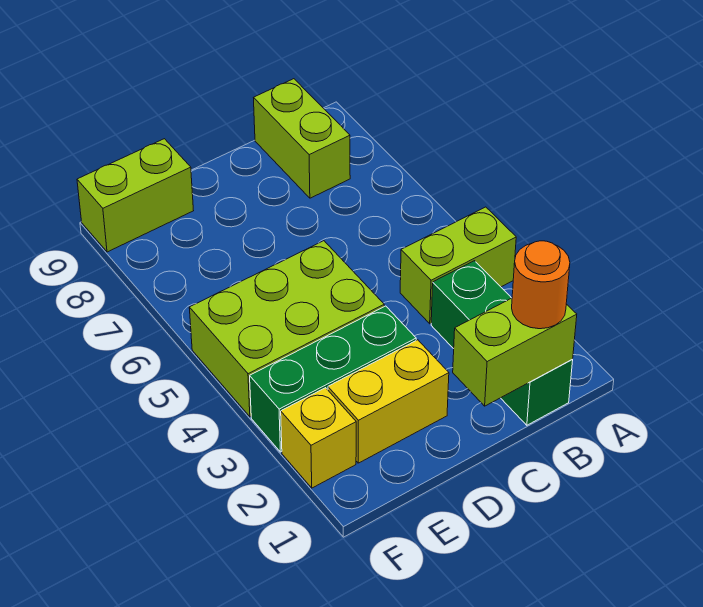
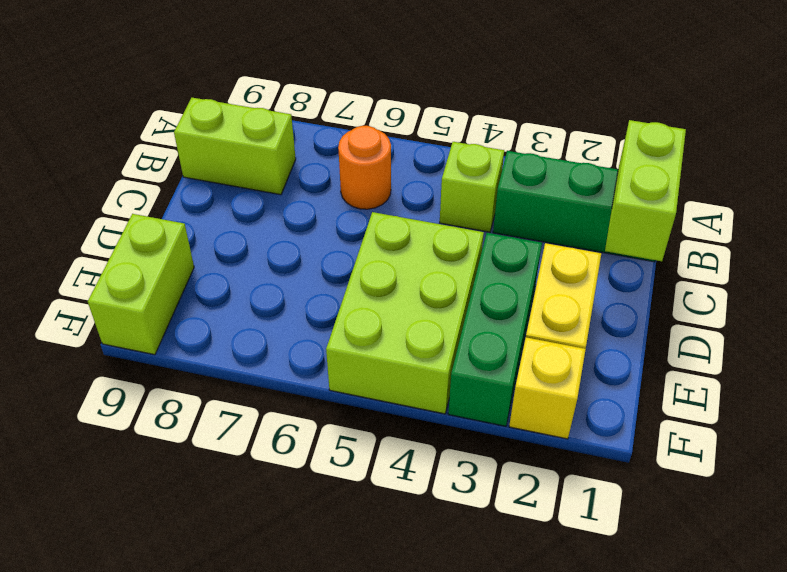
lime 1x2 brick [400,207,516,324] -> lime 1x1 brick [440,142,504,232]
orange 1x1 round brick [512,241,570,329] -> orange 1x1 round brick moved to [338,126,391,209]

